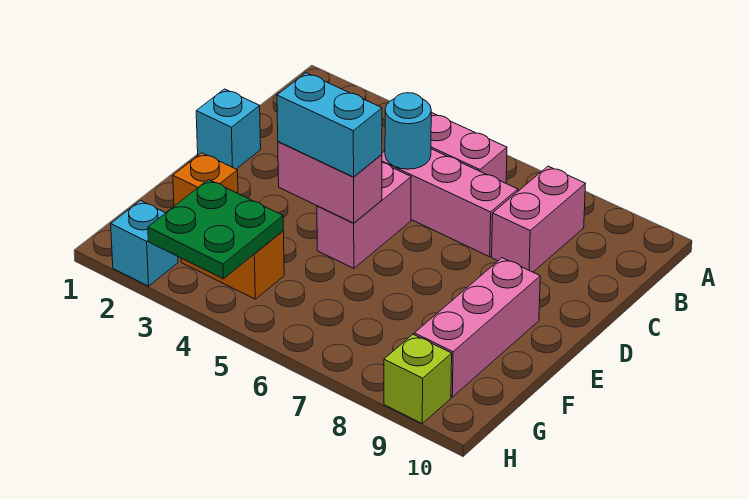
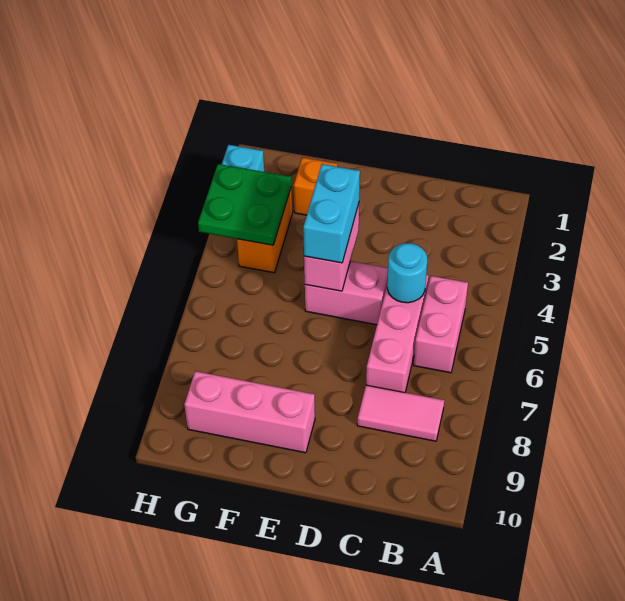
pink 1x2 brick [492,166,585,272] -> pink 1x2 tile [357,385,444,441]
cyan 1x1 brick [196,89,261,169] -> none
lime 1x1 brick [384,334,452,423] -> none

